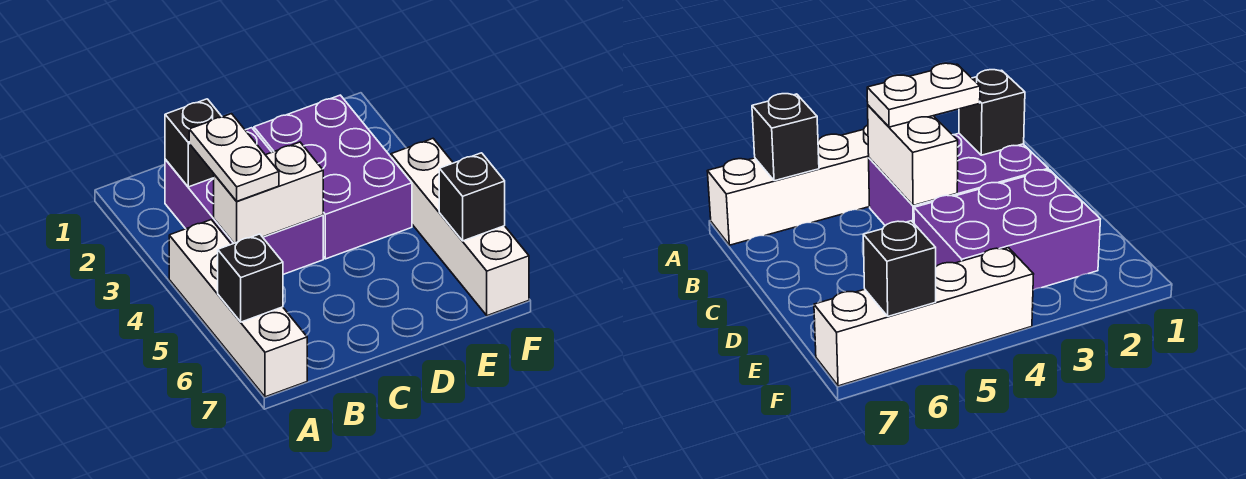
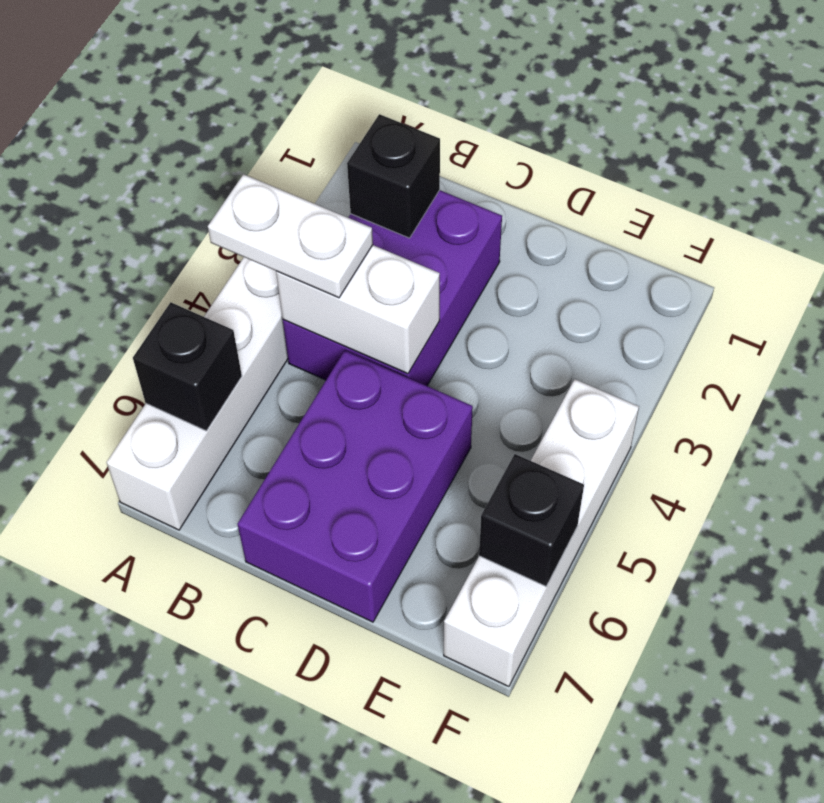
white 1x2 plate [189,114,279,201] -> white 1x2 plate turned to [208,174,373,298]
purple 2x3 brick [254,95,412,259] -> purple 2x3 brick moved to [238,350,473,622]

